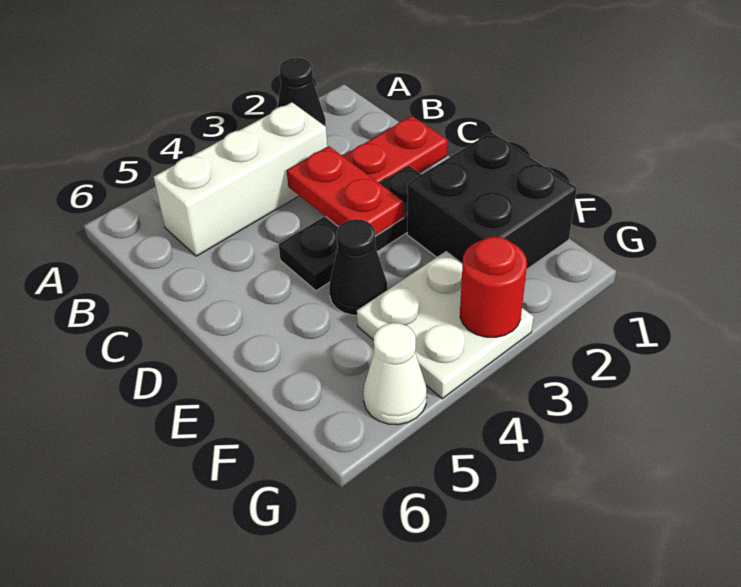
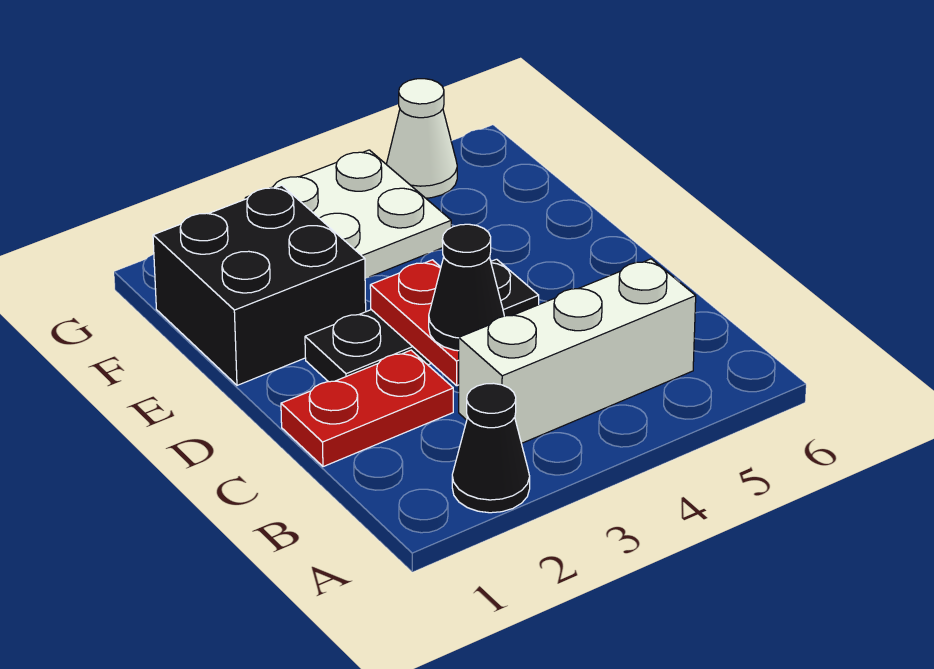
black 1x1 cone [329,219,387,315] -> black 1x1 cone moved to [429,224,504,351]
red 1x1 round brick [460,237,527,337] -> none

